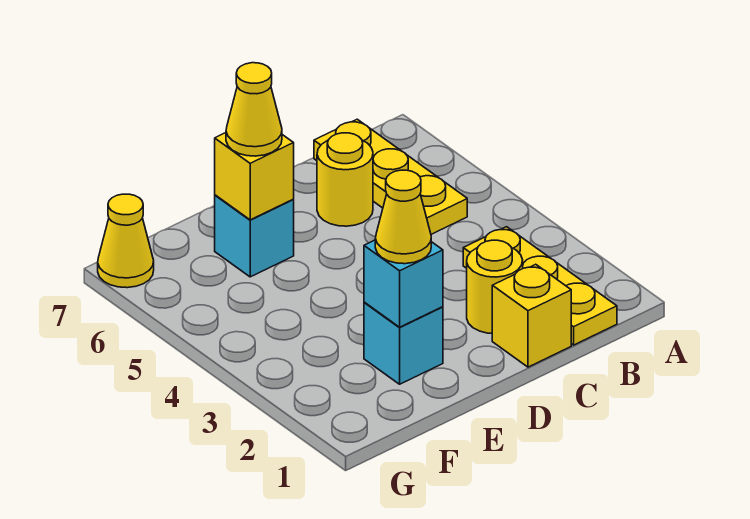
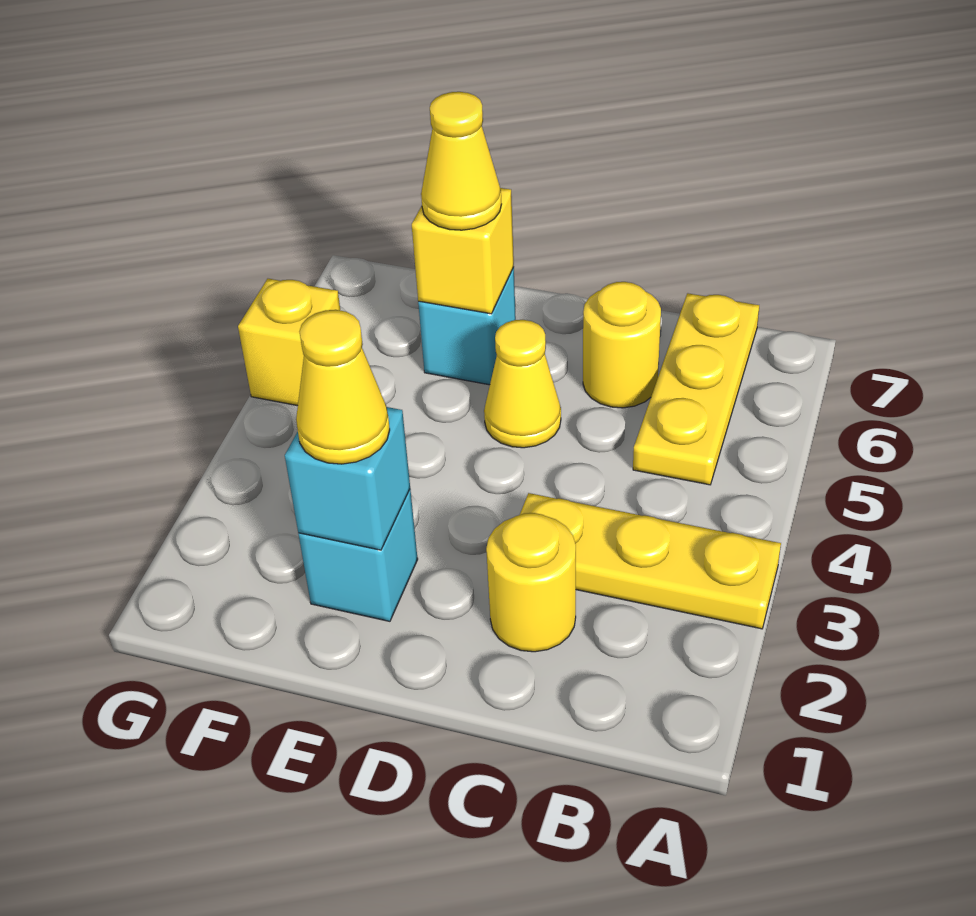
yellow 1x3 plate [463,227,617,345] -> yellow 1x3 plate turned to [520,493,781,629]
yellow 1x1 brick [492,264,571,367] -> yellow 1x1 brick moved to [238,279,340,406]
yellow 1x1 cone [98,194,154,288] -> yellow 1x1 cone moved to [484,320,561,448]

